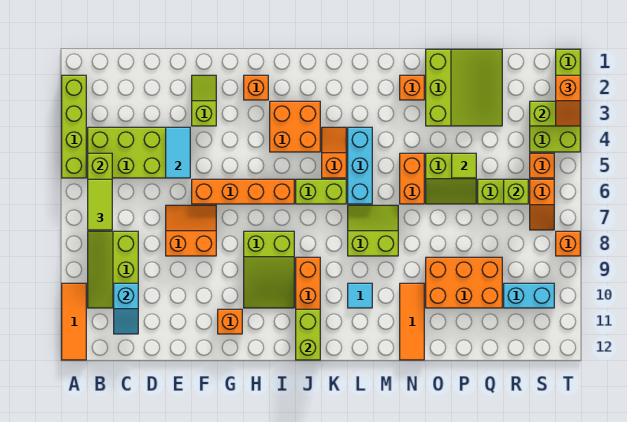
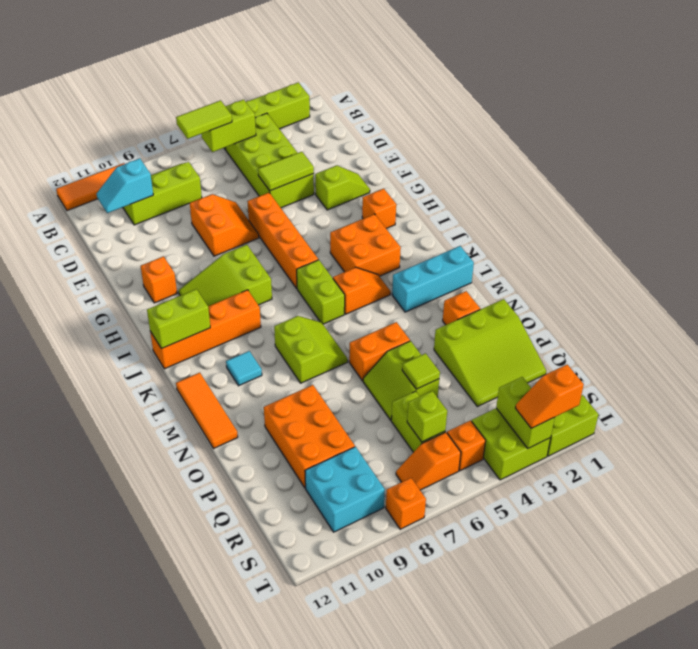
cyan 1x2 tile [166,127,190,178] -> lime 1x2 tile [258,151,314,191]
cyan 1x3 brick [348,127,372,204] -> cyan 1x3 brick moved to [392,246,474,312]
orange 1x3 tile [400,283,424,360] -> orange 1x3 tile turned to [176,373,238,449]
cyan 1x2 brick [504,283,554,308] -> cyan 2x2 brick [305,447,385,532]

